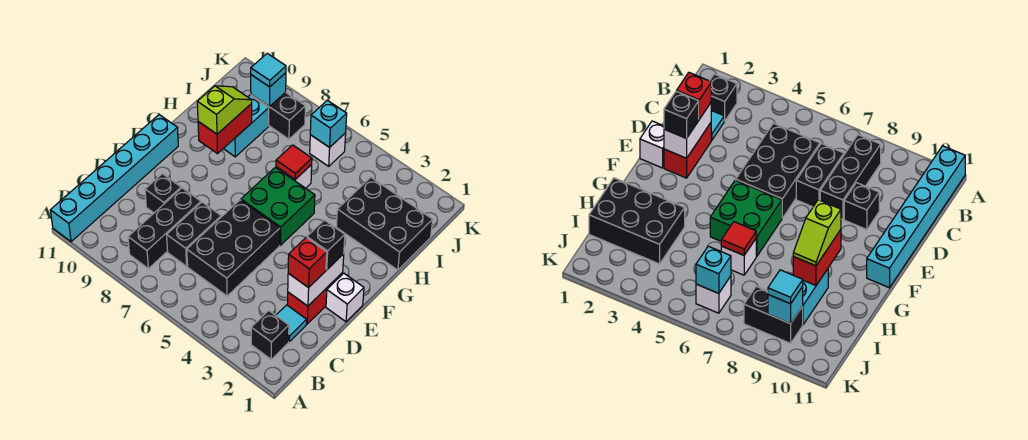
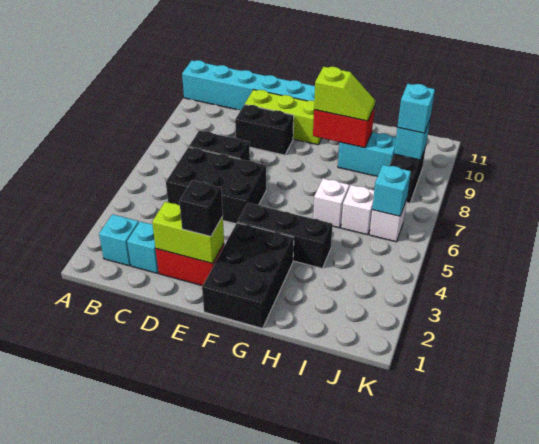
black 1x1 brick [251,311,289,359] -> cyan 1x1 brick [99,214,139,266]
black 1x3 brick [128,188,201,269] -> black 1x3 brick moved to [237,203,333,268]
cyan 1x1 tile [276,305,307,341] -> cyan 1x1 brick [127,222,159,273]
white 1x2 brick [288,254,344,306] -> lime 1x2 brick [152,202,224,264]
red 1x1 brick [288,238,327,288] -> none
black 1x1 brick [145,174,181,213] -> black 1x2 brick [235,104,294,155]
none -> lime 1x3 brick [245,90,322,145]
white 1x1 brick [326,273,364,322] -> white 1x1 brick moved to [341,185,374,235]
green 2x2 brick [241,167,315,245] -> none
black 2x3 brick [336,177,433,270] -> black 2x3 brick moved to [202,223,294,328]
red 1x1 tile [276,145,312,179] -> none
cyan 1x1 tile [251,53,286,87] -> cyan 1x1 brick [397,84,435,133]

